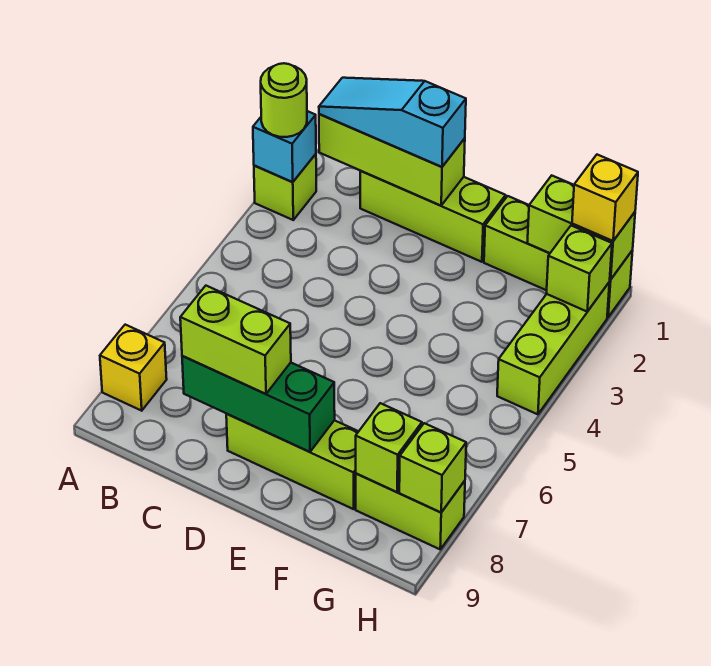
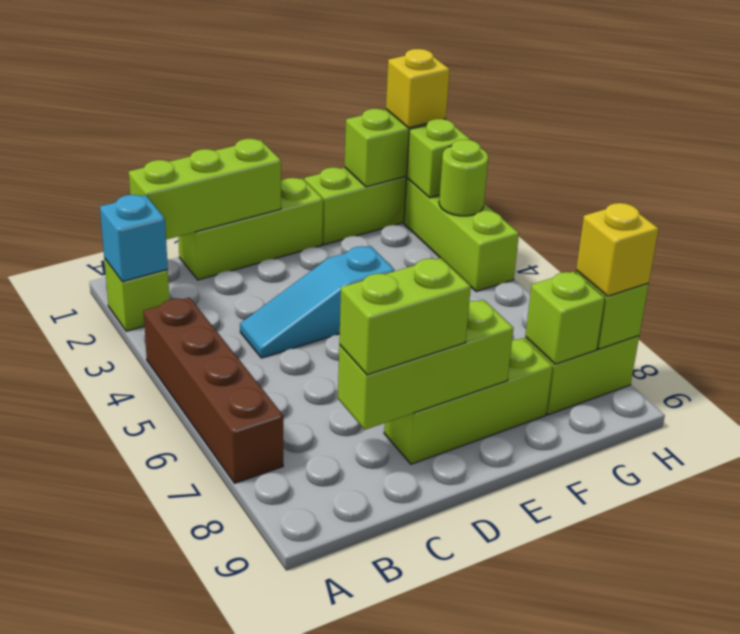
lime 1x1 round brick [261,63,307,137] -> lime 1x1 round brick moved to [439,139,488,216]
none -> brown 1x4 brick [143,297,283,483]
yellow 1x1 brick [100,325,167,411] -> yellow 1x1 brick moved to [576,203,659,296]
cyan 1x3 slope [319,78,466,167] -> cyan 1x3 slope moved to [240,246,394,358]
green 1x3 brick [182,356,335,452] -> lime 1x3 brick [338,300,514,430]

